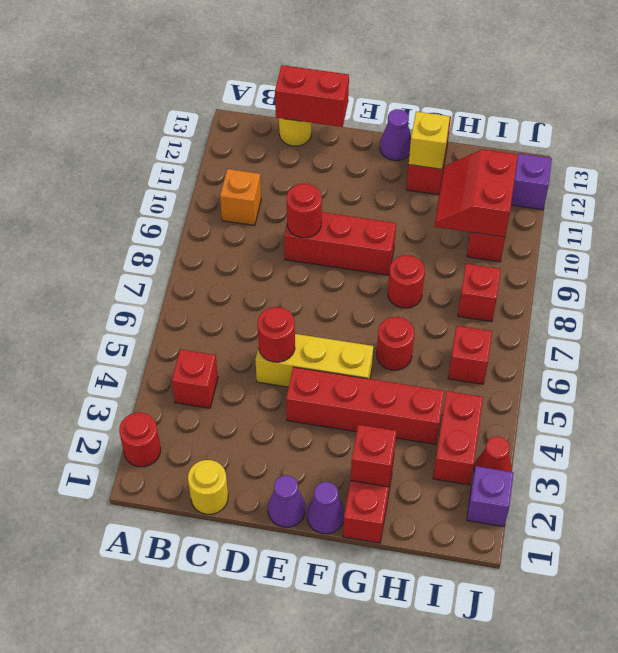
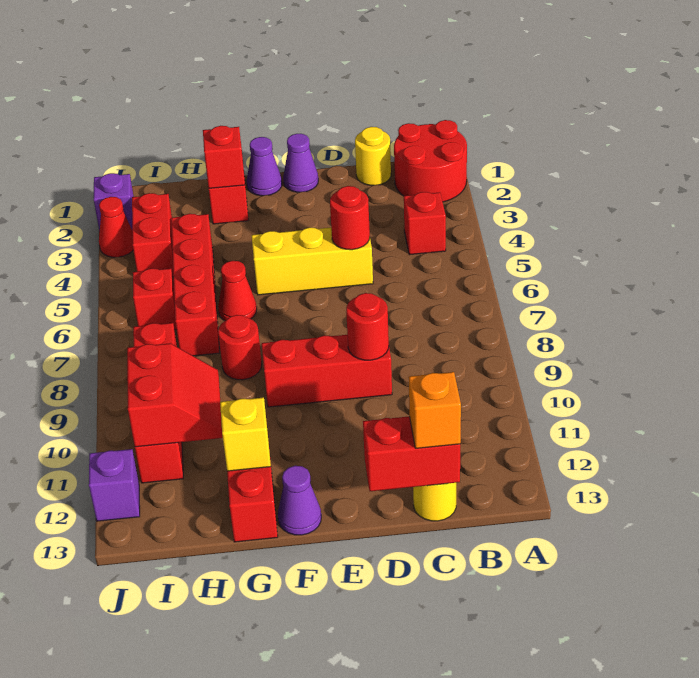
red 1x1 round brick [119,413,161,467] -> red 2x2 round brick [394,120,467,202]
orange 1x1 brick [220,169,261,226] -> orange 1x1 brick moved to [409,372,461,448]
red 1x4 brick [286,367,444,444] -> red 1x4 brick turned to [171,214,220,356]
red 1x1 round brick [377,317,414,370] -> red 1x1 cone [218,261,257,321]

